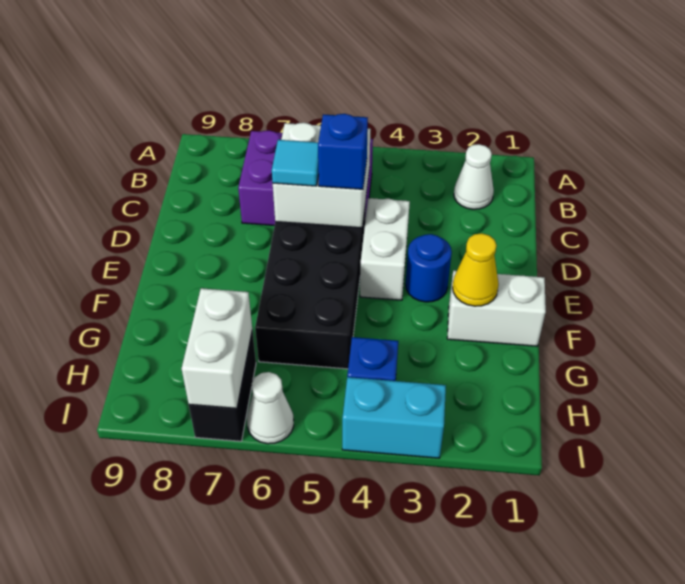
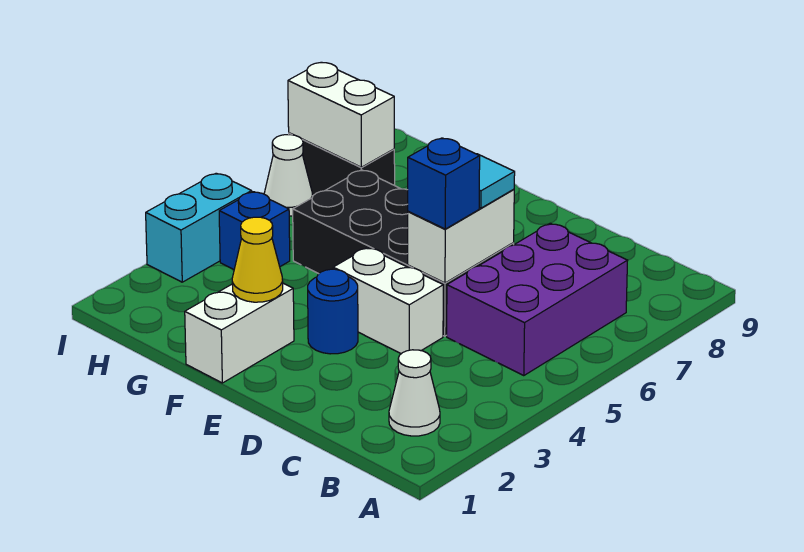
white 2x2 brick [273,123,371,228] -> white 1x2 brick [408,189,514,283]

